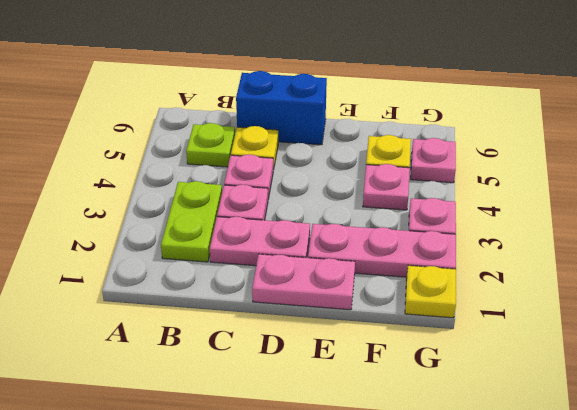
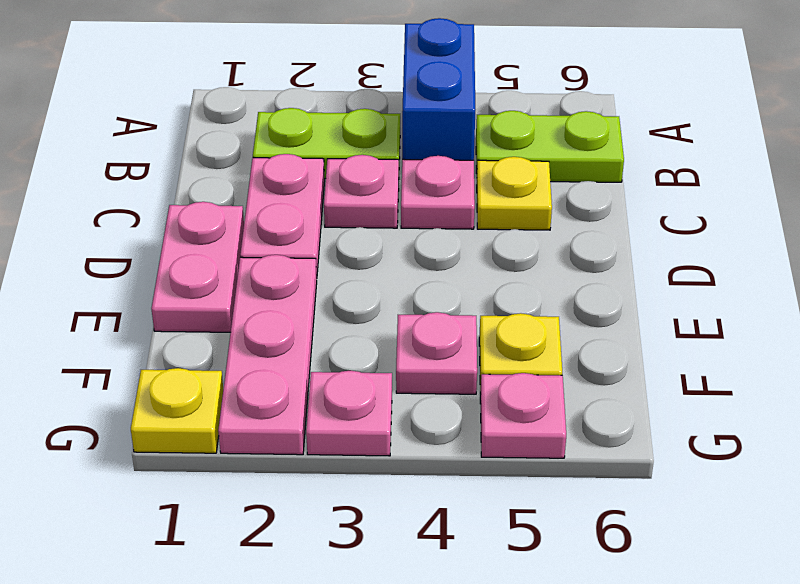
lime 1x1 plate [186,123,235,167] -> lime 1x2 plate [476,111,624,182]
blue 1x2 brick [236,71,327,145] -> blue 1x2 brick moved to [402,18,476,160]

